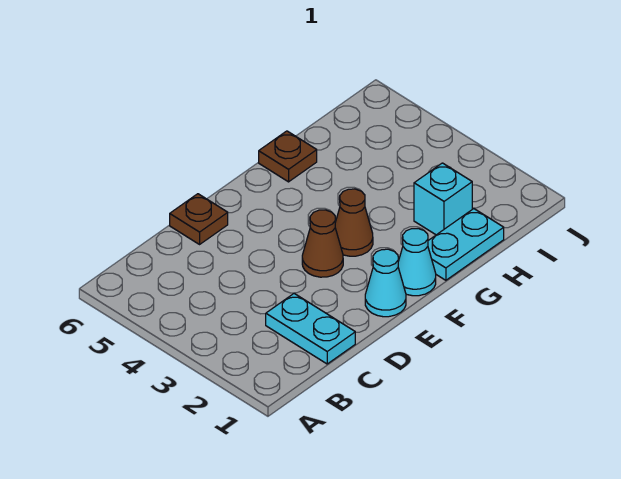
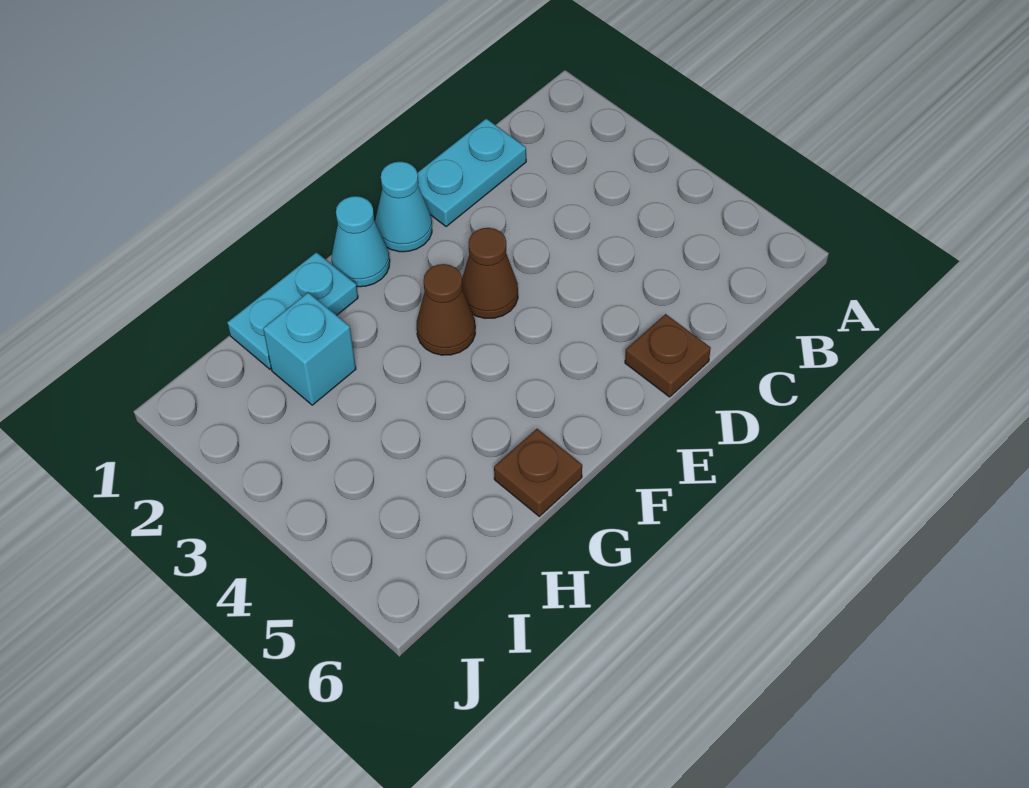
cyan 1x2 plate [266,294,355,364] -> cyan 1x2 plate turned to [417,119,526,226]

